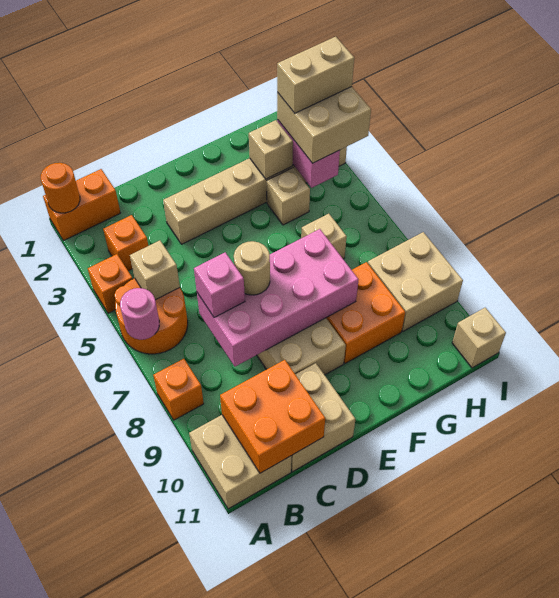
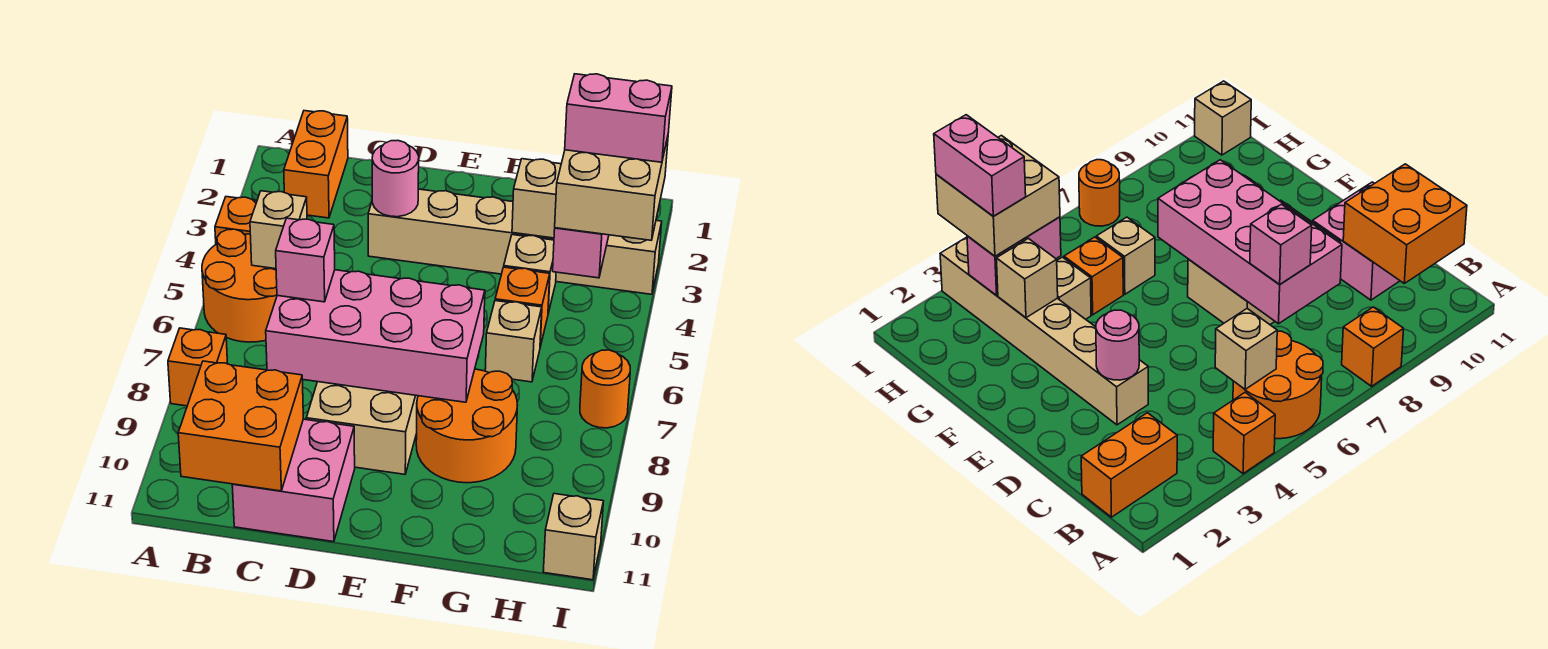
orange 1x2 brick [43,169,120,241] -> orange 1x2 brick turned to [284,111,348,218]
orange 1x1 round brick [41,163,80,213] -> orange 1x1 round brick moved to [580,350,630,428]
pink 1x1 round brick [120,288,159,340] -> pink 1x1 round brick moved to [372,141,419,217]
tan 2x2 brick [189,415,291,509] -> none
orange 1x1 brick [103,215,148,271] -> orange 1x1 brick moved to [495,267,550,347]
tan 2x2 brick [291,363,355,472] -> pink 2x2 brick [232,419,355,542]
tan 1x1 round brick [234,241,270,295] -> none
orange 2x2 brick [326,262,405,364] -> orange 2x2 round brick [416,369,517,483]
tan 1x2 brick [277,37,354,113] -> pink 1x2 brick [565,74,672,162]
tan 2x2 brick [368,232,463,331] -> none

